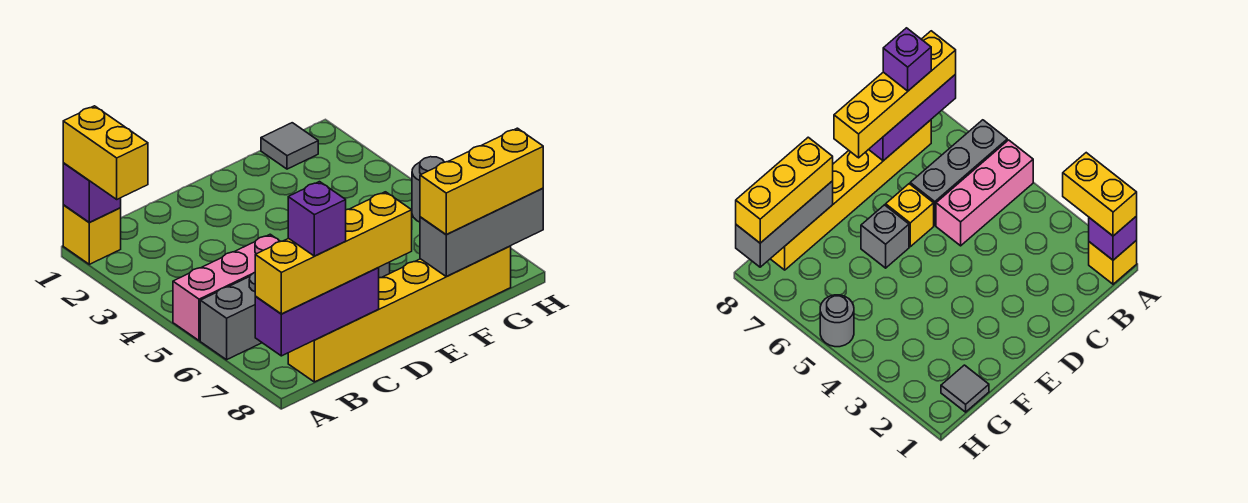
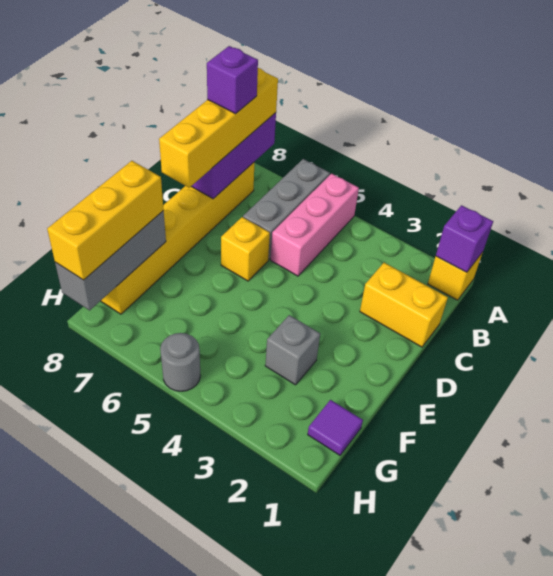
yellow 1x2 brick [63,106,148,199] -> yellow 1x2 brick moved to [360,263,448,347]
grey 1x1 brick [861,205,909,268] -> grey 1x1 brick moved to [265,315,320,385]
grey 1x1 tile [261,123,318,169] -> purple 1x1 tile [308,400,363,455]

